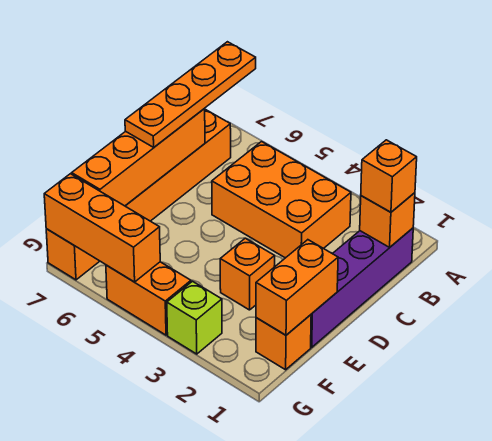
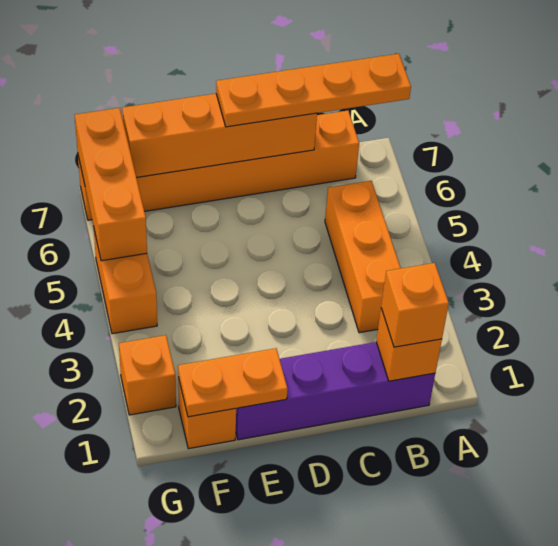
orange 2x3 brick [212,142,351,258] -> orange 1x3 brick [325,181,401,333]
orange 1x2 brick [256,240,338,335] -> orange 1x2 plate [178,348,288,417]
orange 1x1 brick [220,238,275,310] -> orange 1x1 brick moved to [119,335,176,415]
lime 1x1 brick [167,281,222,354] -> none

